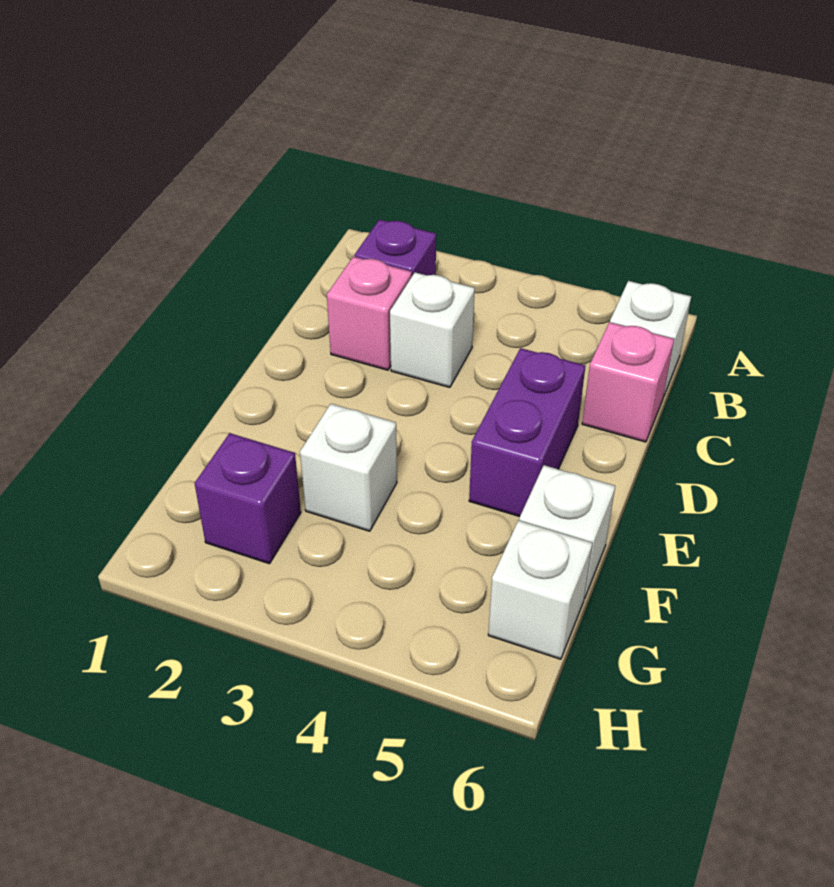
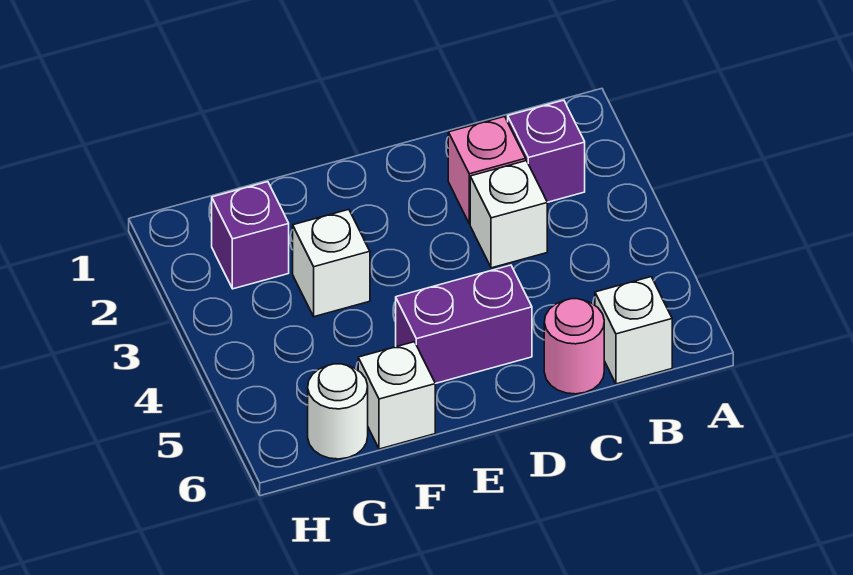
pink 1x1 brick [582,322,674,442] -> pink 1x1 round brick [544,299,604,394]
white 1x1 brick [488,520,592,659] -> white 1x1 round brick [308,364,368,459]

